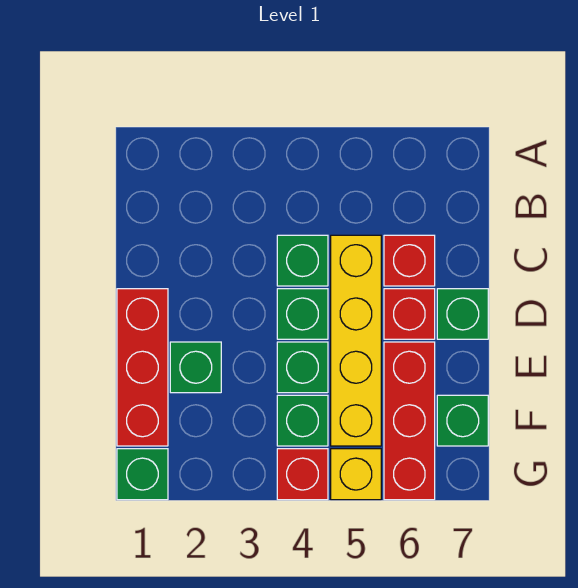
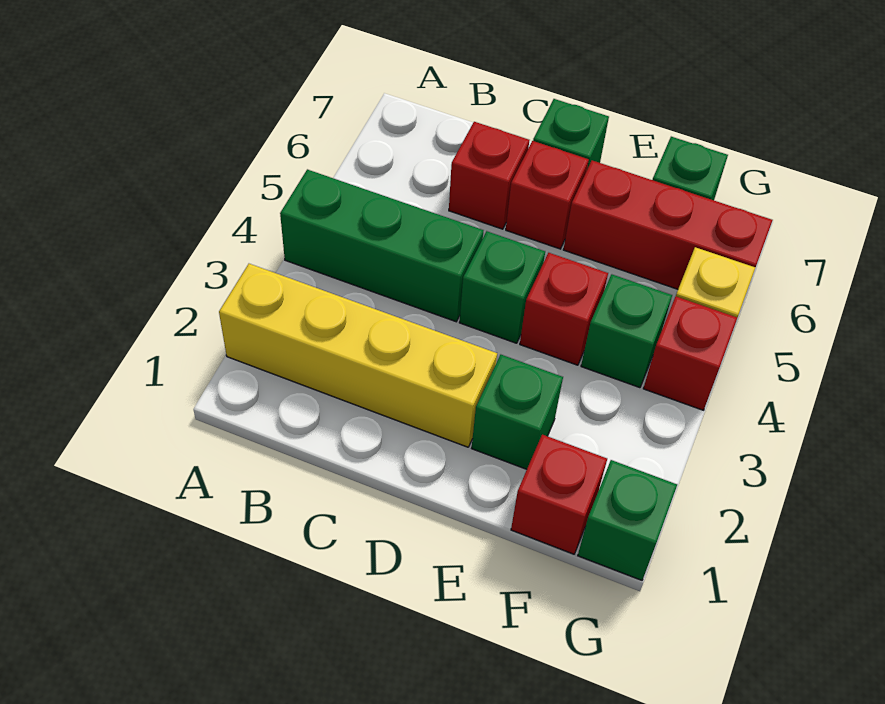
green 1x1 brick [277,235,328,286] -> green 1x3 brick [280,169,483,322]
yellow 1x4 brick [331,235,381,446] -> yellow 1x4 brick moved to [219,264,497,447]
red 1x3 brick [117,289,168,446] -> red 1x1 brick [511,435,607,554]
green 1x1 brick [277,342,328,393] -> red 1x1 brick [520,253,608,365]

